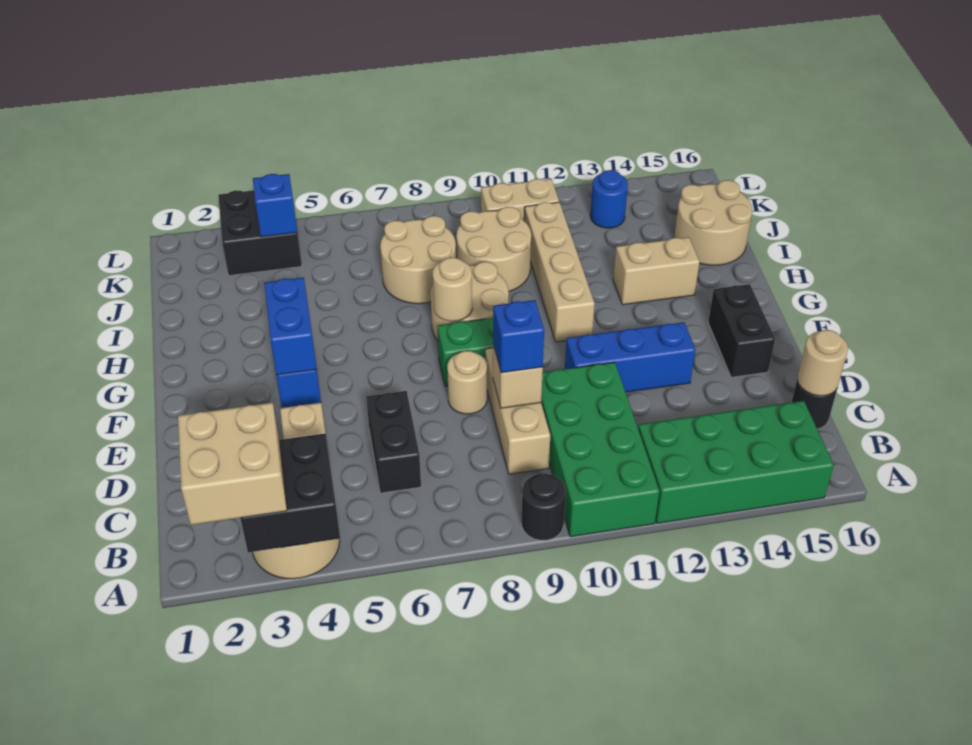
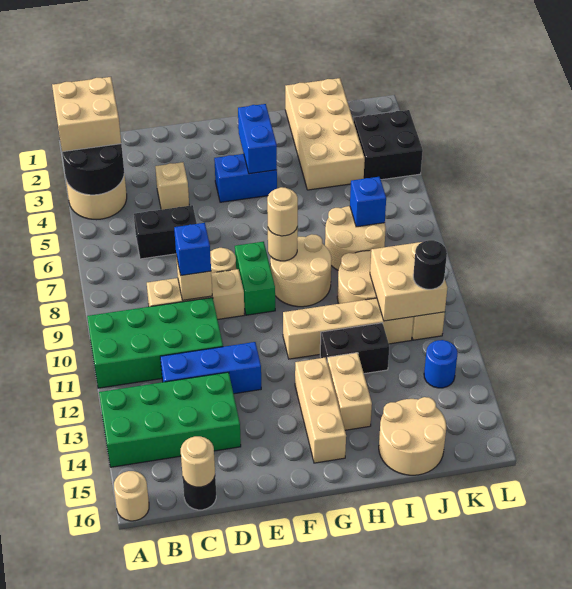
black 2x2 brick [240,433,340,552] -> black 2x2 round brick [62,144,124,195]
black 1x1 round brick [522,474,566,540] -> black 1x1 round brick moved to [413,240,447,289]
green 2x4 brick [638,401,834,523] -> green 2x4 brick turned to [99,372,241,467]
none -> tan 1x1 round brick [114,471,149,521]
blue 1x3 brick [565,322,695,392] -> blue 1x3 brick turned to [160,342,261,394]
black 1x2 brick [708,284,775,377] -> black 1x2 brick moved to [320,323,389,374]
blue 1x2 brick [264,278,317,375] -> blue 1x2 brick turned to [238,104,277,174]
none -> tan 1x1 round brick [267,187,298,236]
none -> tan 1x3 brick [295,357,346,463]
none -> tan 2x4 brick [285,78,365,190]
none -> tan 2x2 brick [370,242,448,321]
blue 1x1 brick [253,174,297,237] -> blue 1x1 brick moved to [350,177,386,227]

